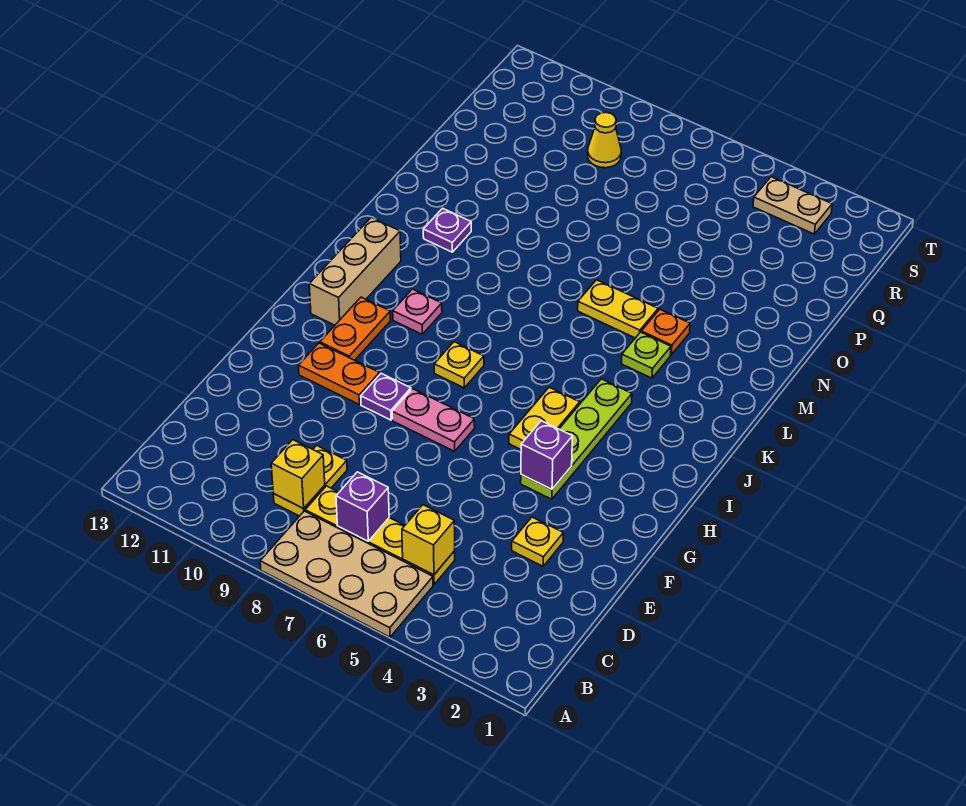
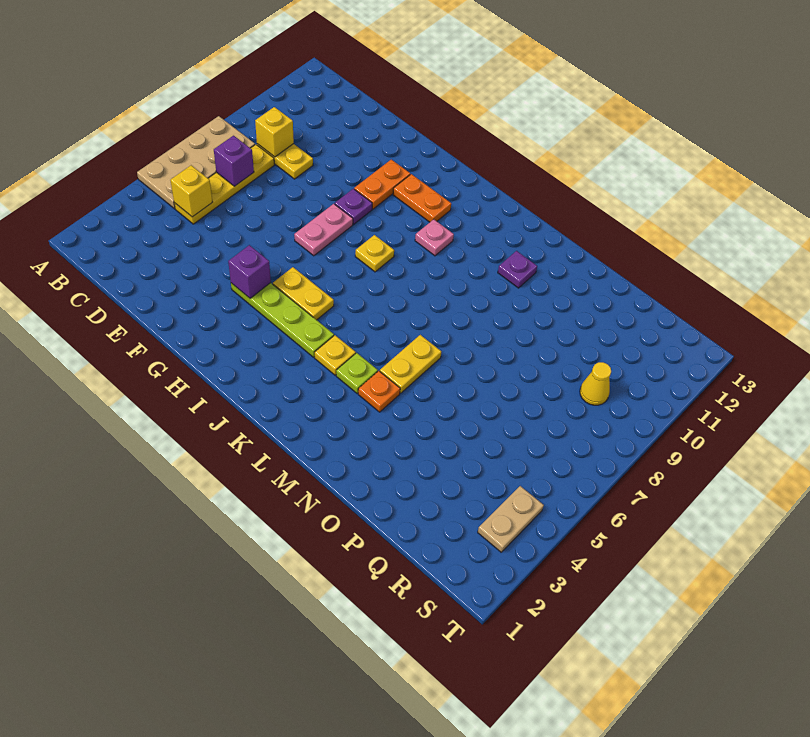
yellow 1x1 plate [512,517,563,566] -> yellow 1x1 plate moved to [315,335,356,375]
tan 1x3 brick [309,218,401,325] -> none

